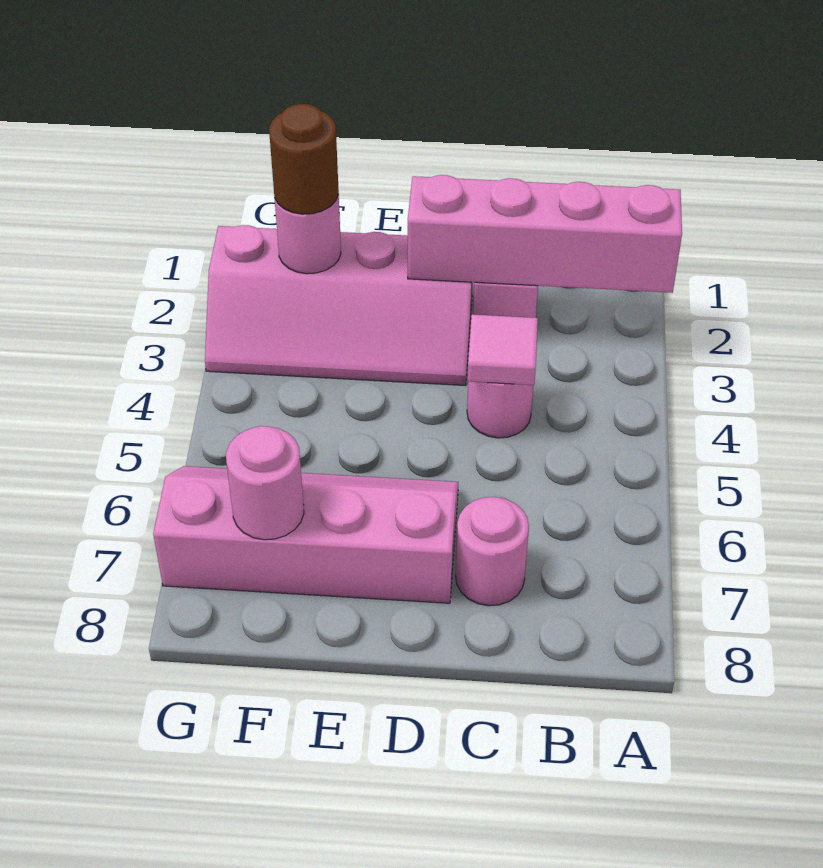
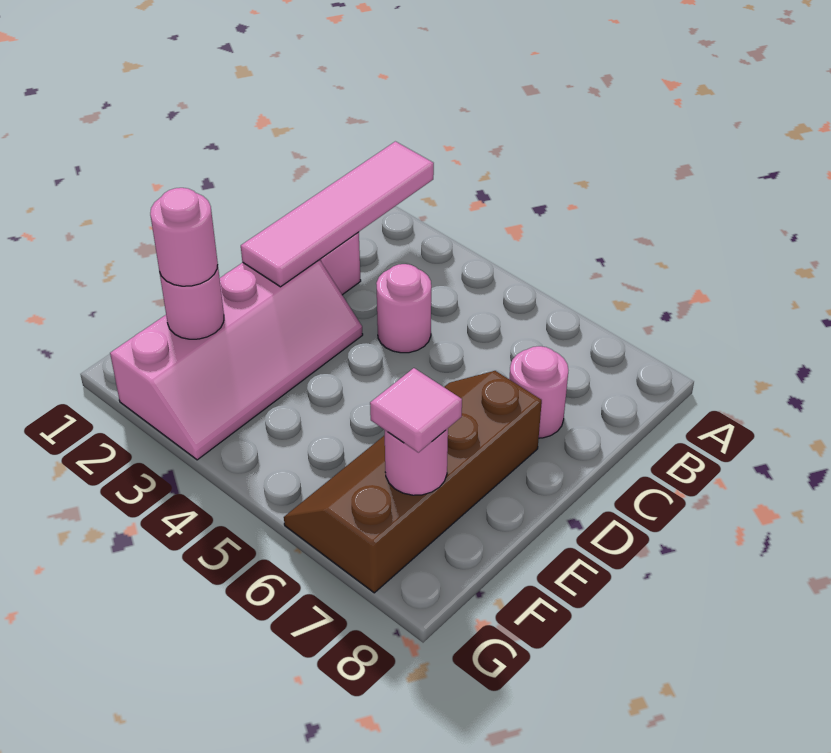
pink 1x4 brick [408,175,682,293] -> pink 1x4 tile [241,141,434,287]
pink 1x1 tile [467,314,538,385] -> pink 1x1 tile moved to [370,368,462,453]
pink 2x4 slope [153,466,458,603] -> brown 2x4 slope [284,371,542,593]
brown 1x1 round brick [269,104,339,214] -> pink 1x1 round brick [150,188,218,286]

